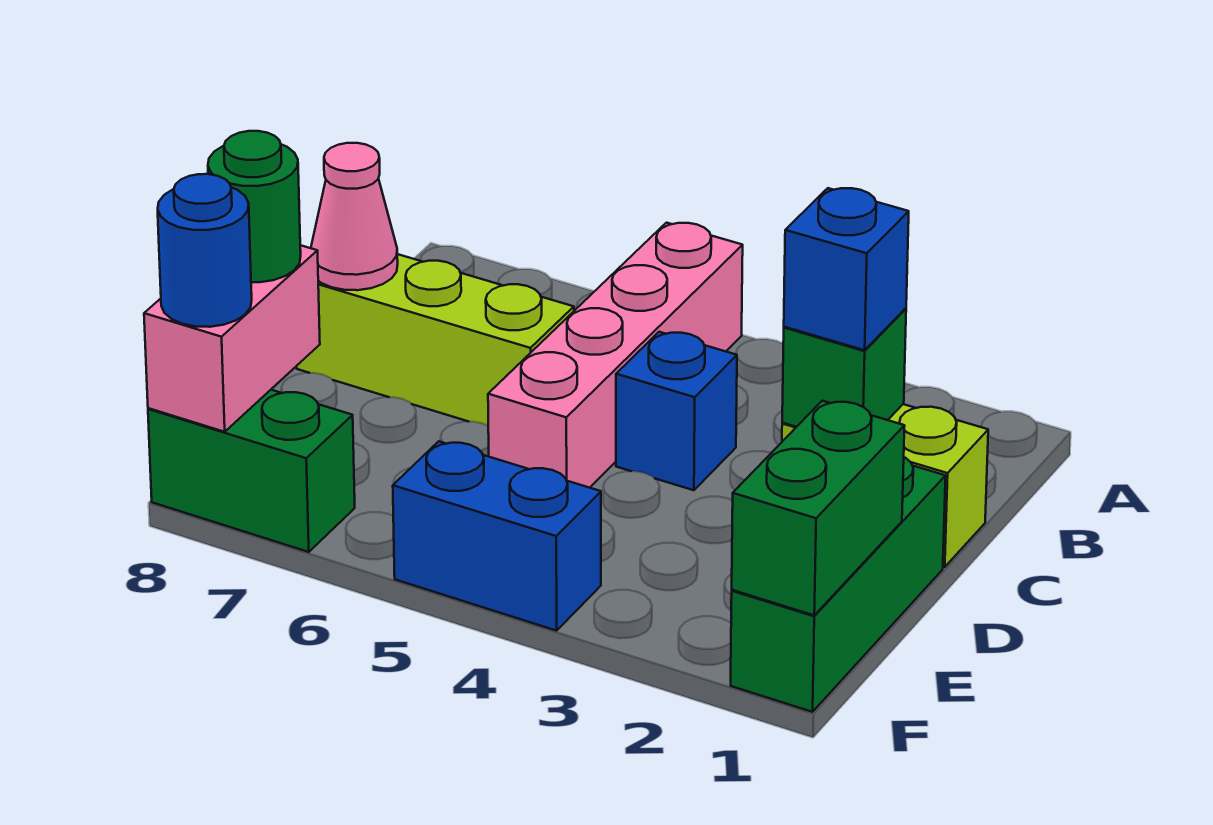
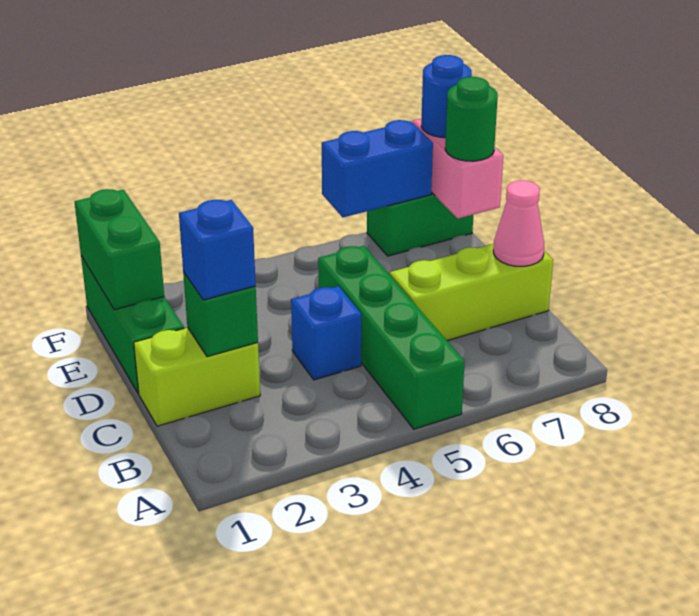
pink 1x4 brick [488,223,743,488] -> green 1x4 brick [318,246,465,429]
blue 1x2 brick [393,441,601,631] -> blue 1x2 brick moved to [322,120,433,217]

